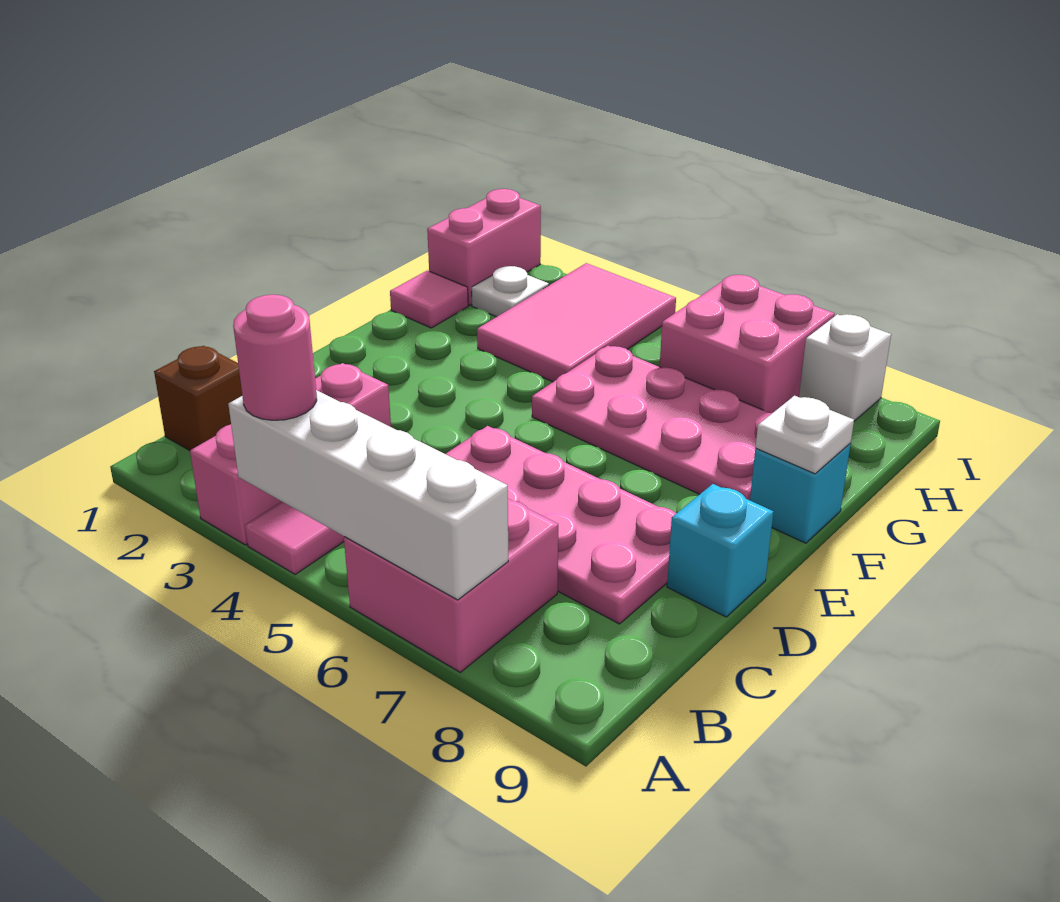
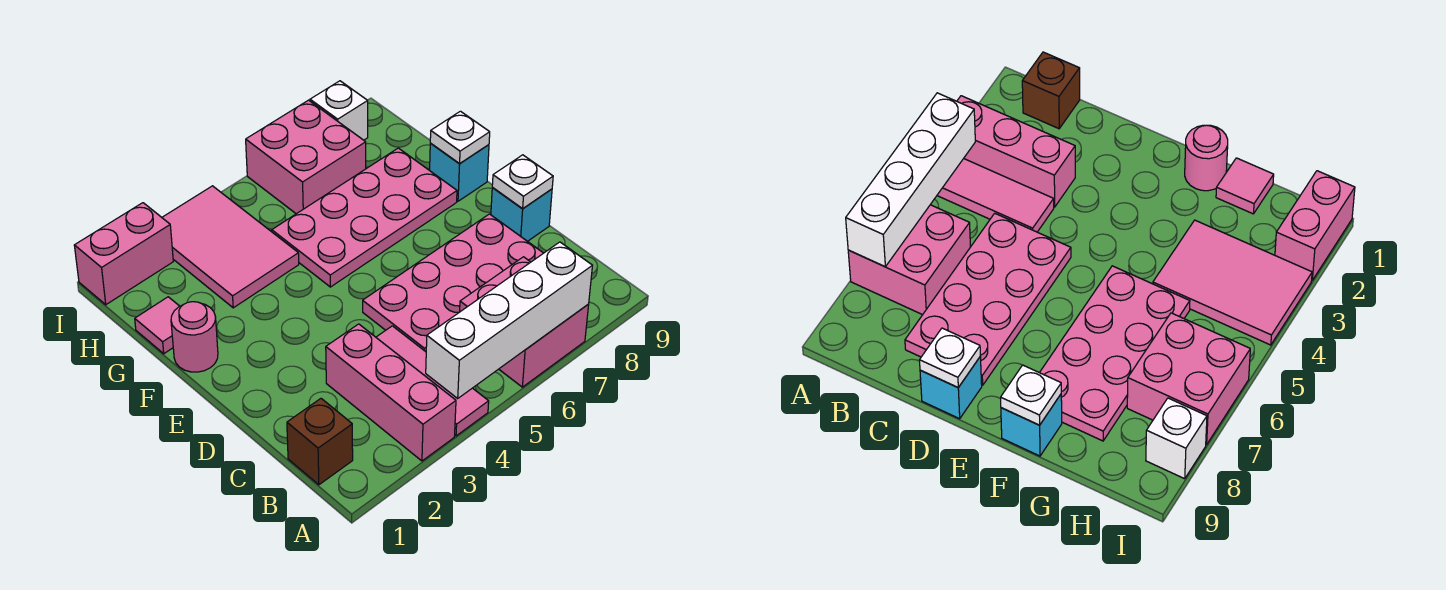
pink 1x1 round brick [233,295,317,420] -> pink 1x1 round brick moved to [171,302,218,372]
pink 1x2 brick [427,189,541,305] -> pink 1x2 brick turned to [74,203,173,305]
white 1x1 plate [472,266,549,317] -> white 1x1 plate moved to [492,155,553,208]

